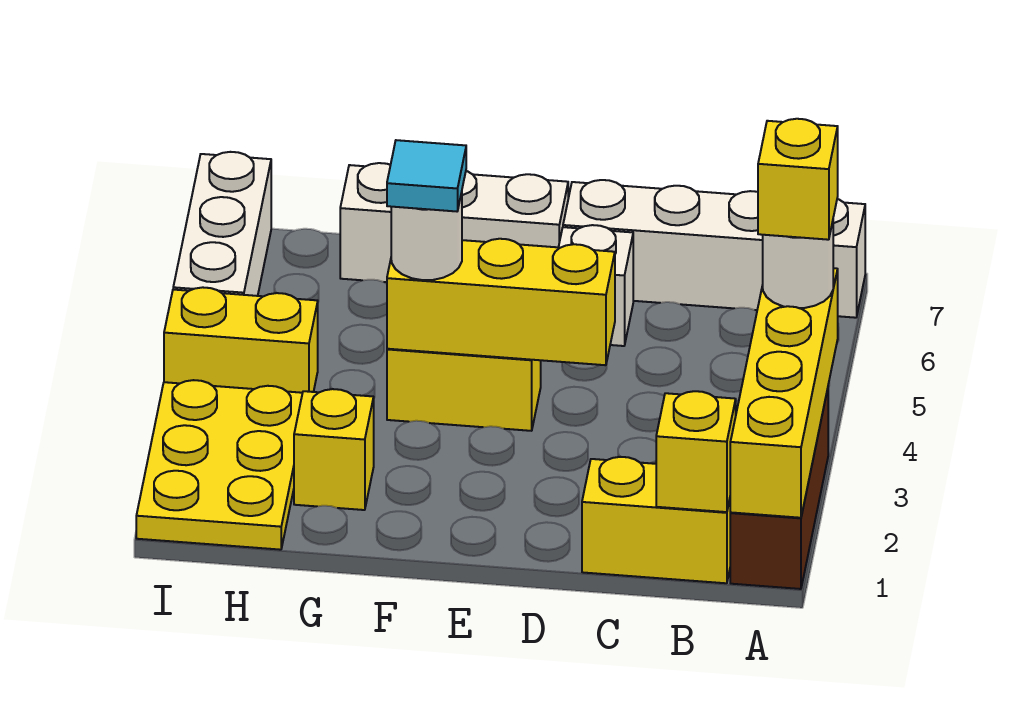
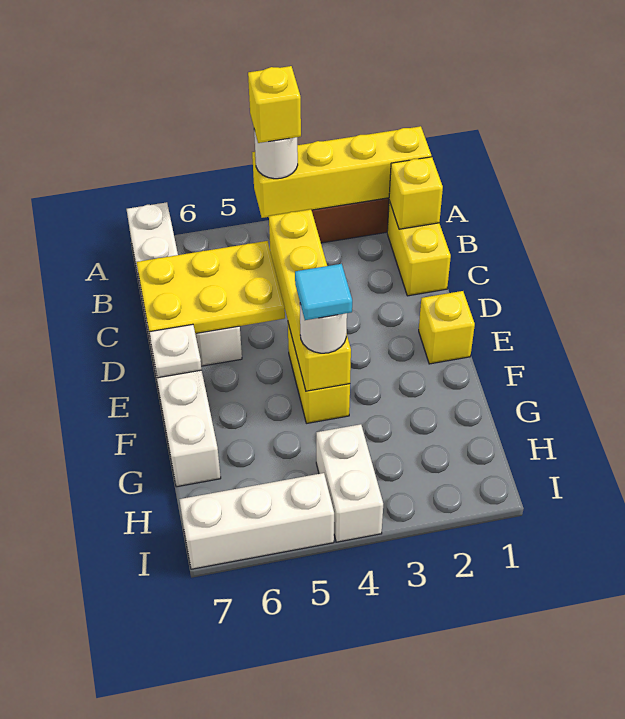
yellow 1x3 brick [387,239,615,365] -> yellow 1x4 brick [269,210,351,391]
none -> white 1x1 plate [149,324,202,378]
yellow 1x1 brick [294,389,374,510] -> yellow 1x1 brick moved to [419,291,475,364]
yellow 2x3 plate [136,380,302,550] -> yellow 2x3 plate moved to [136,241,285,334]
yellow 1x2 brick [164,287,318,393] -> white 1x2 brick [316,424,383,542]

